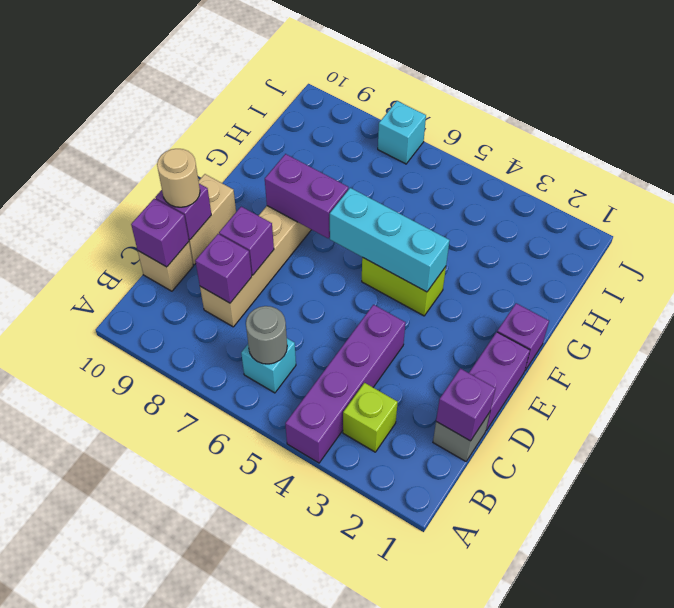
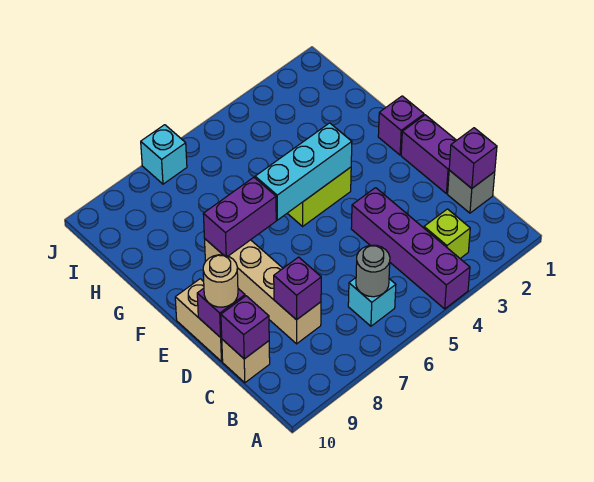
purple 1x1 brick [219,207,274,275] -> none

